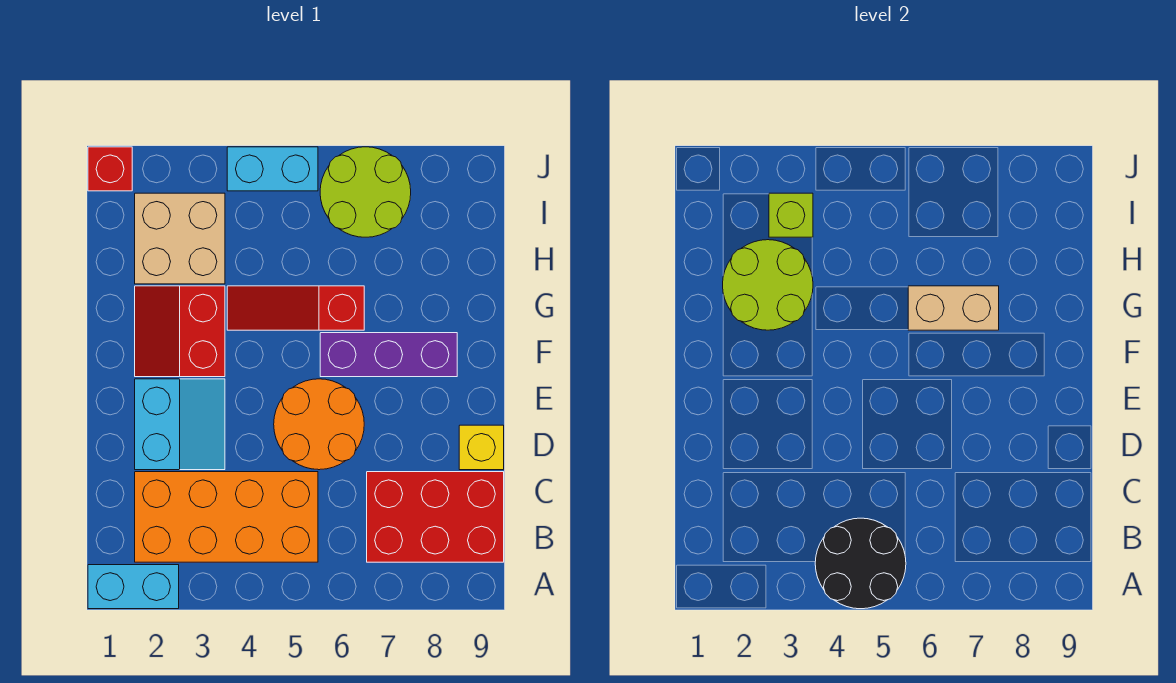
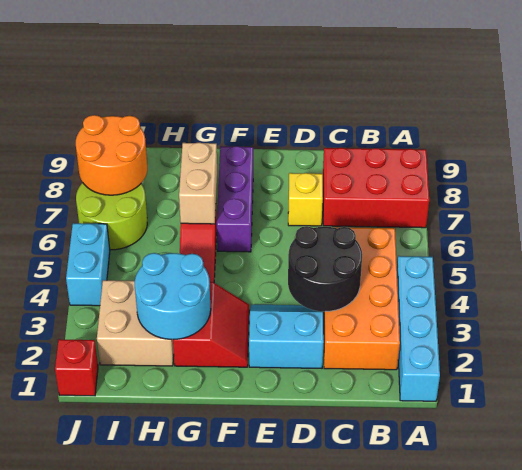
cyan 1x2 brick [88,565,179,609] -> cyan 1x4 brick [397,256,440,401]
black 2x2 round brick [815,518,906,609] -> black 2x2 round brick moved to [288,226,362,312]
red 2x3 brick [367,472,504,562] -> red 2x3 brick turned to [323,148,429,228]
orange 2x2 round brick [274,379,364,470] -> orange 2x2 round brick moved to [76,115,147,195]
yellow 1x1 brick [459,425,504,470] -> yellow 1x1 brick moved to [288,173,323,226]
red 2x2 slope [135,286,225,377] -> red 2x2 slope turned to [173,282,249,367]
lime 2x2 round brick [723,240,813,330] -> cyan 2x2 round brick [135,253,211,339]
lime 1x1 brick [769,193,813,237] -> none

